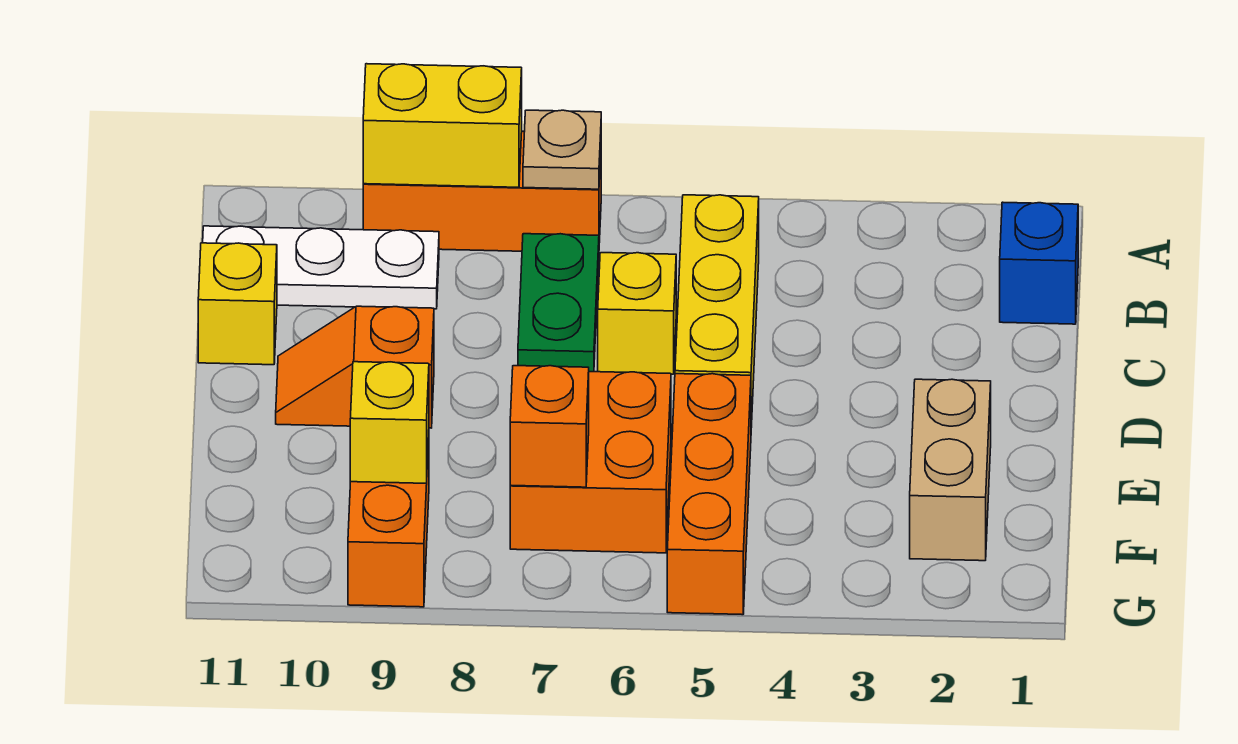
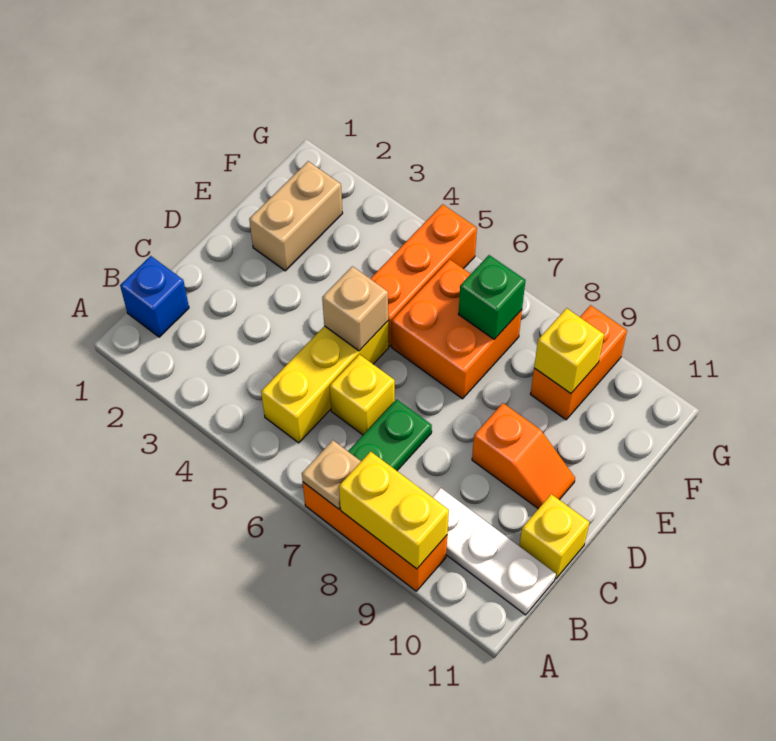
none -> tan 1x1 brick [322,266,388,351]
orange 1x1 brick [510,366,589,487] -> green 1x1 brick [459,255,526,339]

